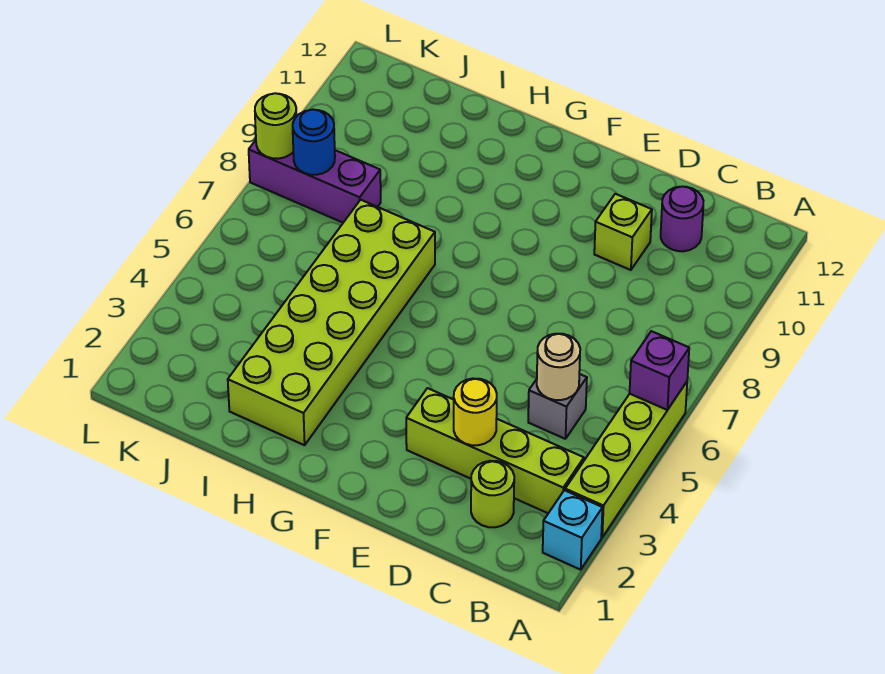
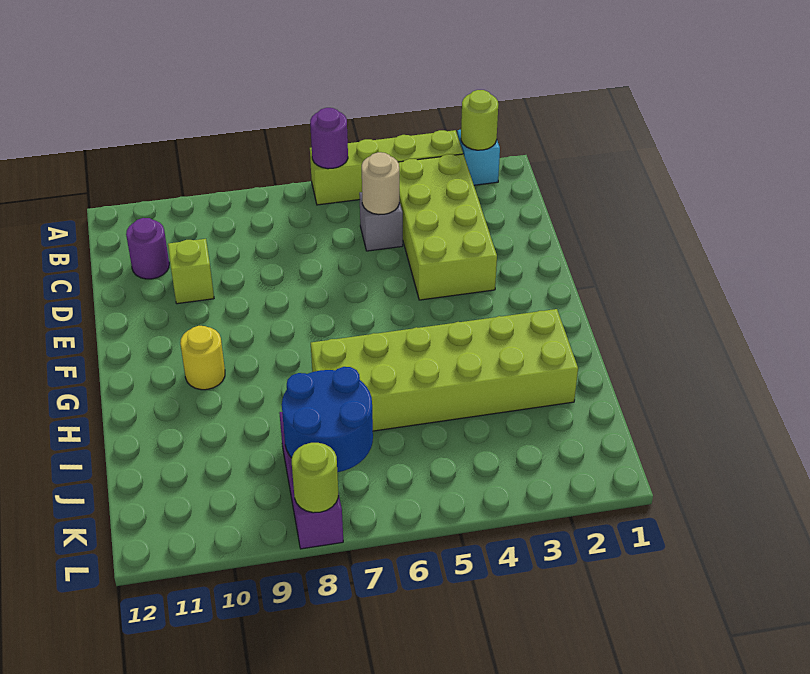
purple 1x1 brick [630,331,689,410] -> purple 1x1 round brick [310,108,348,169]
lime 1x4 brick [406,388,584,513] -> lime 2x4 brick [398,154,497,300]
lime 1x1 round brick [471,461,514,527] -> lime 1x1 round brick moved to [461,90,498,150]
yellow 1x1 round brick [454,379,497,445] -> yellow 1x1 round brick moved to [180,326,225,390]
blue 1x1 round brick [293,110,335,175] -> blue 2x2 round brick [282,367,373,472]

